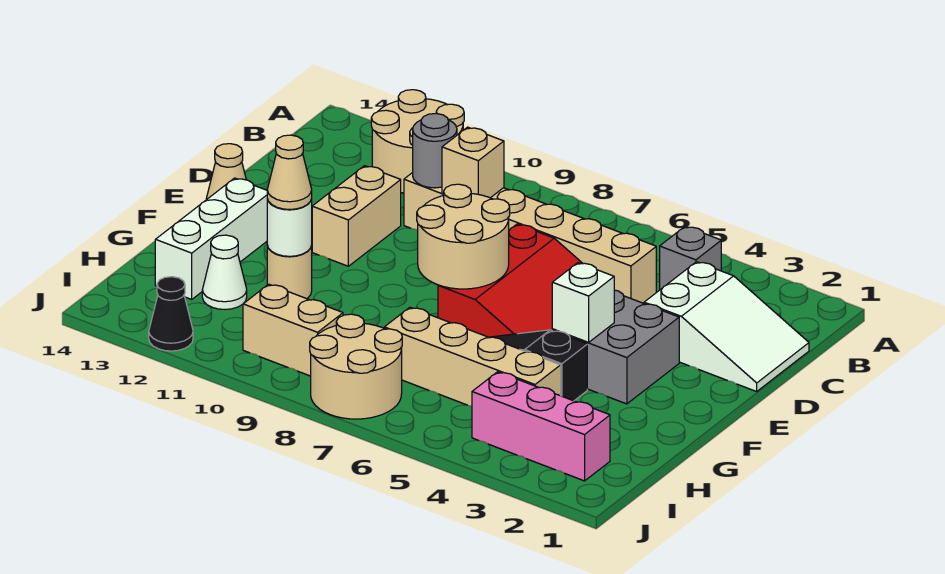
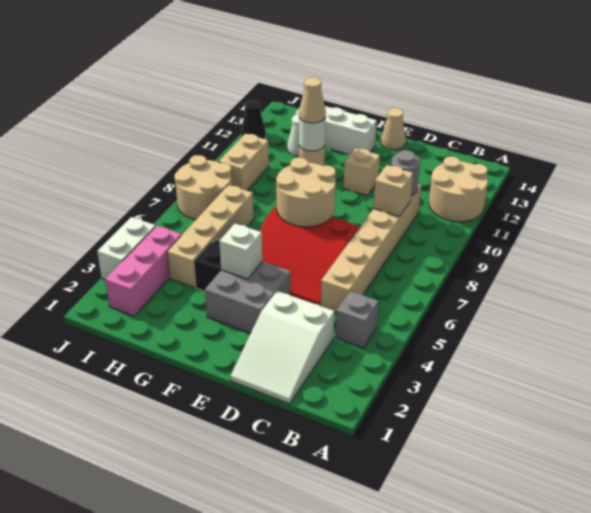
tan 1x2 brick [312,166,401,266] -> tan 1x1 brick [344,148,380,196]
none -> white 1x2 brick [97,217,156,279]

